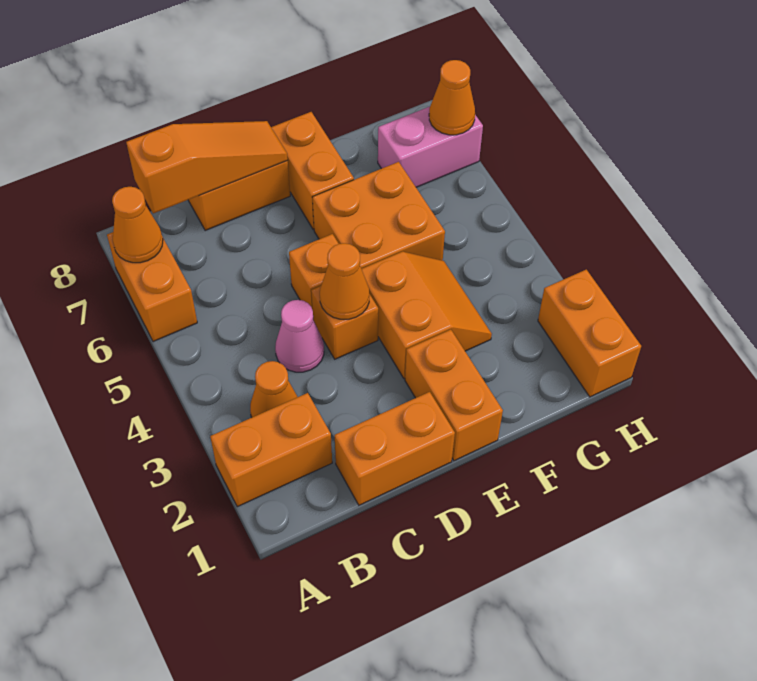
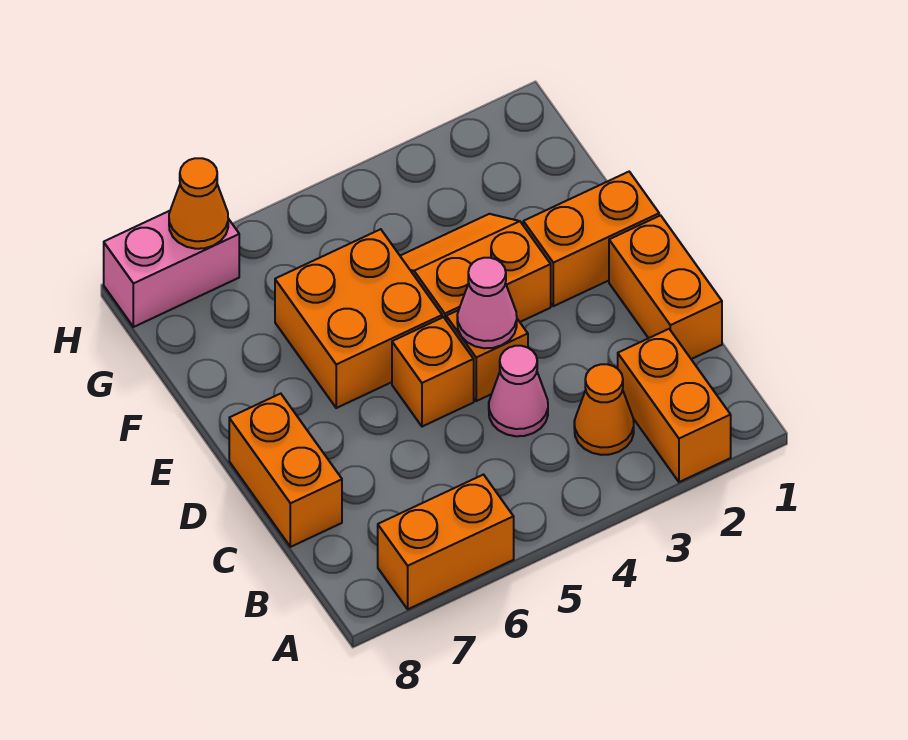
orange 1x1 cone [112,187,163,263] -> none
orange 1x3 slope [126,121,288,214] -> none
orange 1x1 cone [320,243,369,319] -> pink 1x1 cone [457,258,517,348]
orange 1x2 brick [271,112,354,230] -> none
pink 1x2 brick [378,107,483,187] -> pink 1x2 brick turned to [104,211,239,327]
orange 1x2 brick [538,270,641,397] -> none

